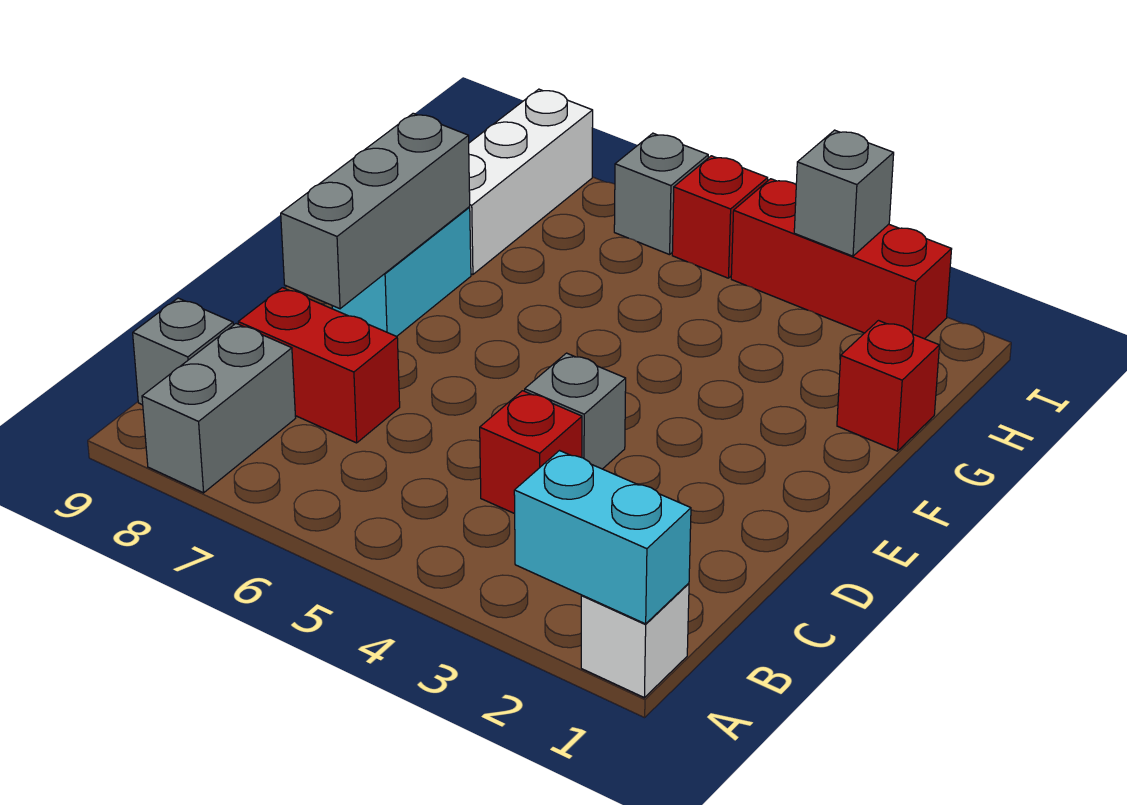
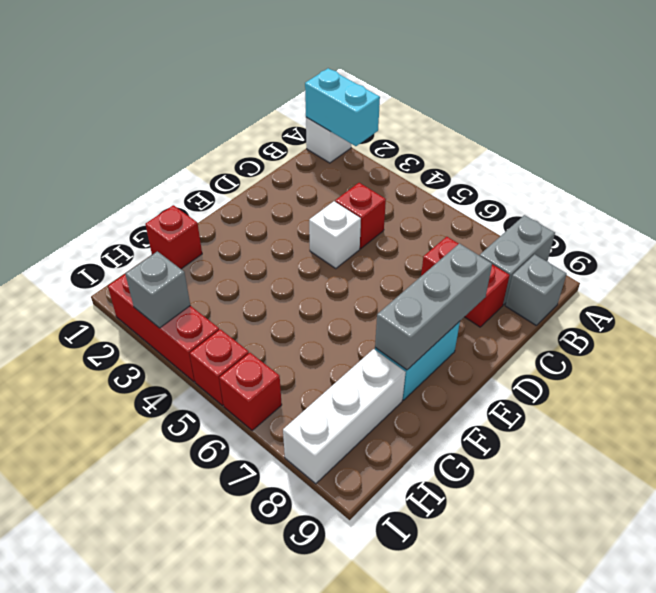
grey 1x1 brick [525,353,626,469] -> white 1x1 brick [309,201,361,269]
grey 1x1 brick [614,133,708,255] -> red 1x1 brick [219,353,282,430]

